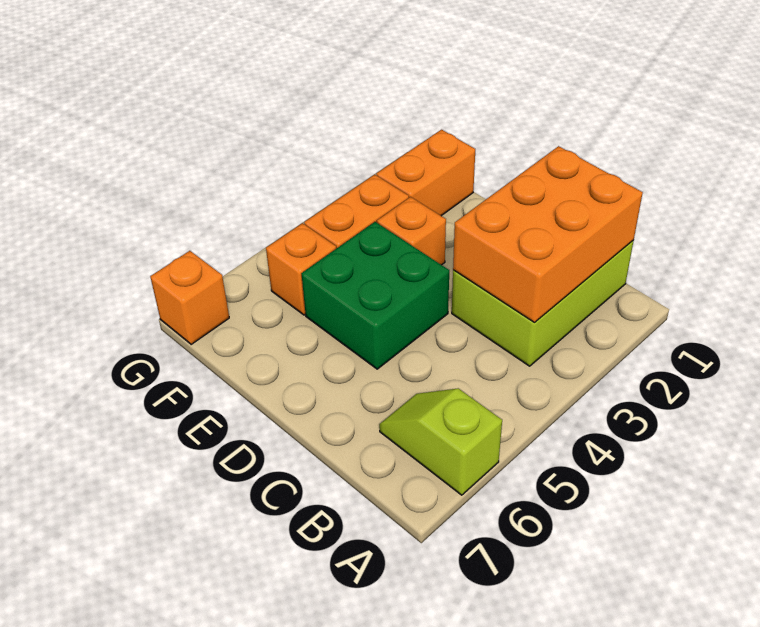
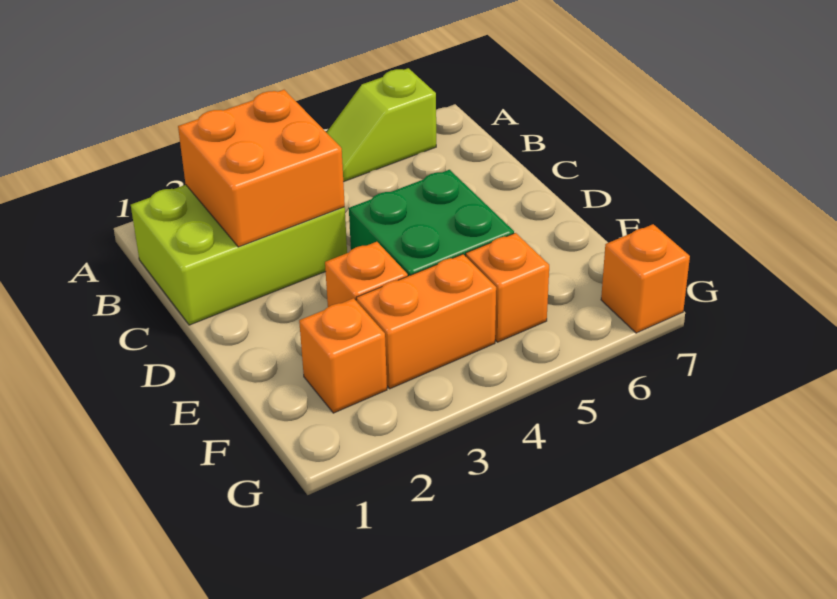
lime 1x2 slope [379,388,502,495] -> lime 1x2 slope turned to [327,68,436,182]
orange 2x3 brick [453,146,643,322] -> orange 2x2 brick [178,90,345,247]
orange 1x2 brick [376,130,475,216] -> orange 1x1 brick [299,298,387,413]

